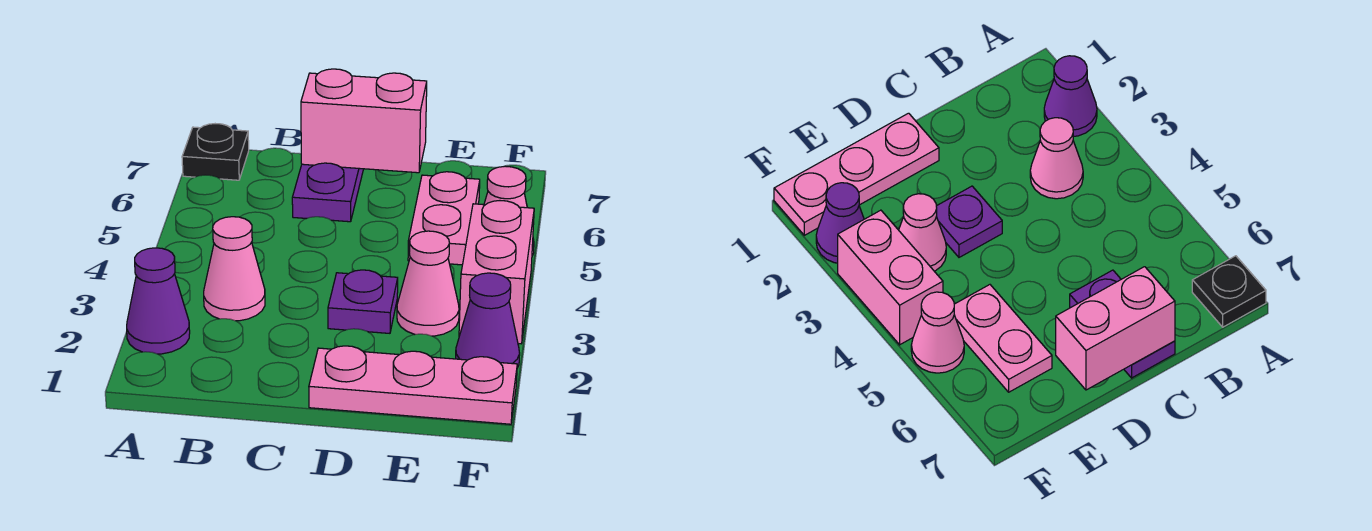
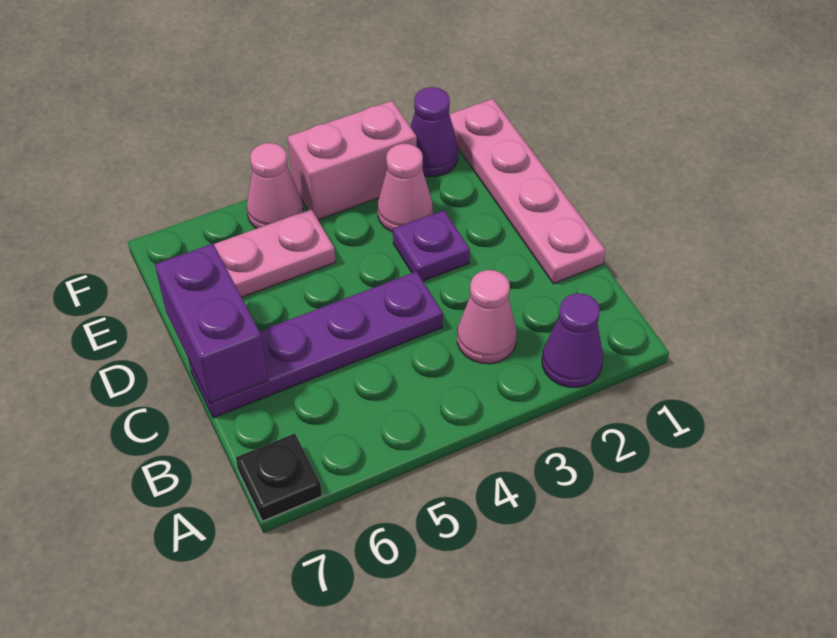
purple 1x2 plate [292,163,363,222] -> purple 1x4 plate [188,271,443,418]
pink 1x2 brick [301,69,427,173] -> purple 1x2 brick [155,244,268,403]
pink 1x3 plate [309,346,517,424] -> pink 1x4 plate [450,99,605,284]

